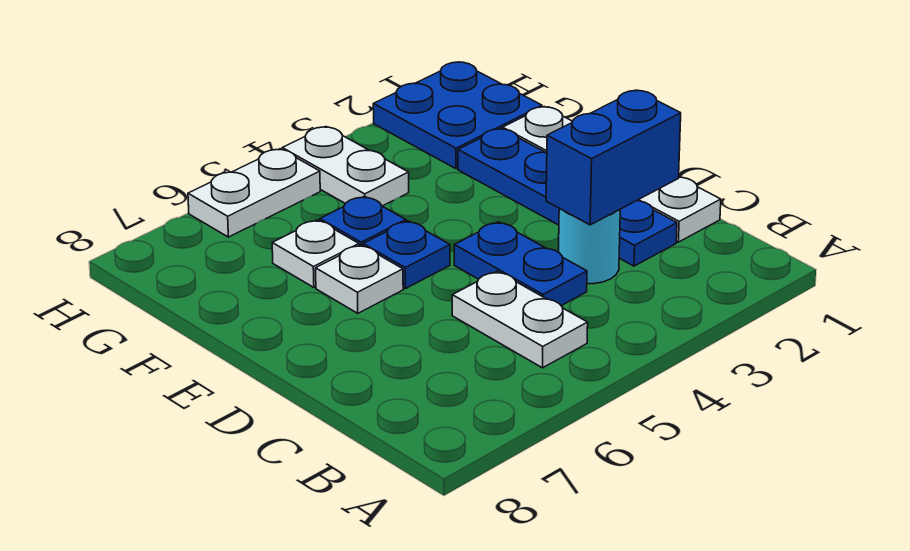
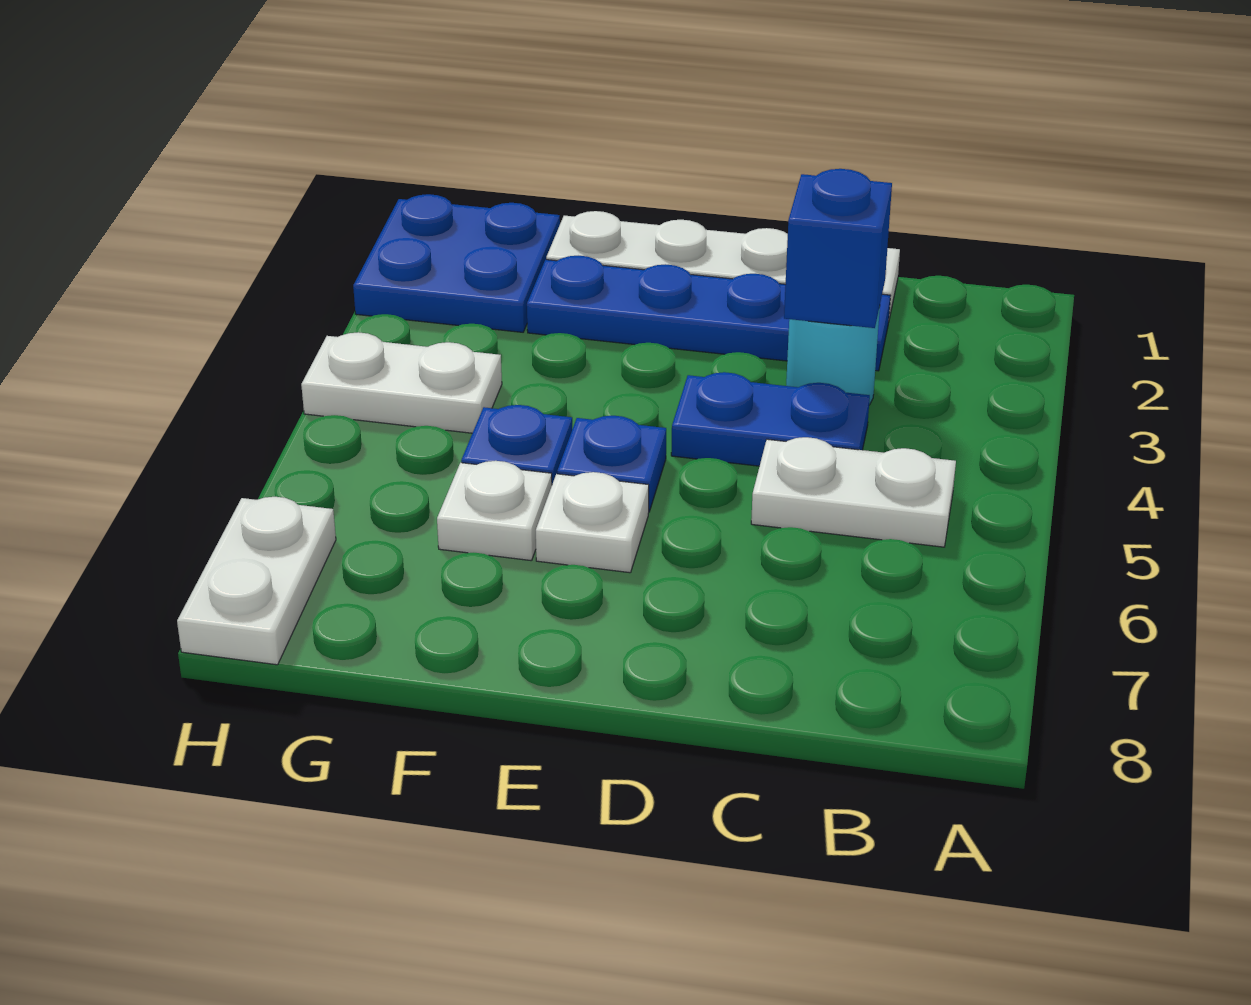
blue 1x2 brick [546,90,681,225] -> blue 1x1 brick [784,169,892,328]
white 1x2 plate [188,149,320,237] -> white 1x2 plate moved to [177,497,336,665]

